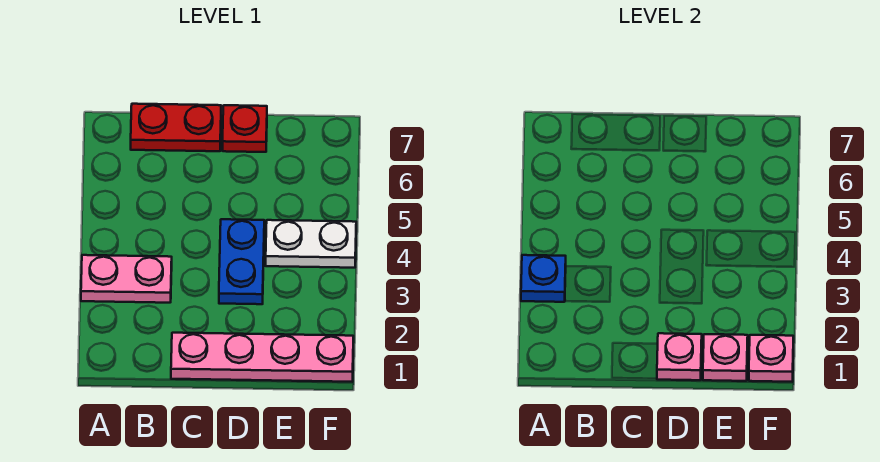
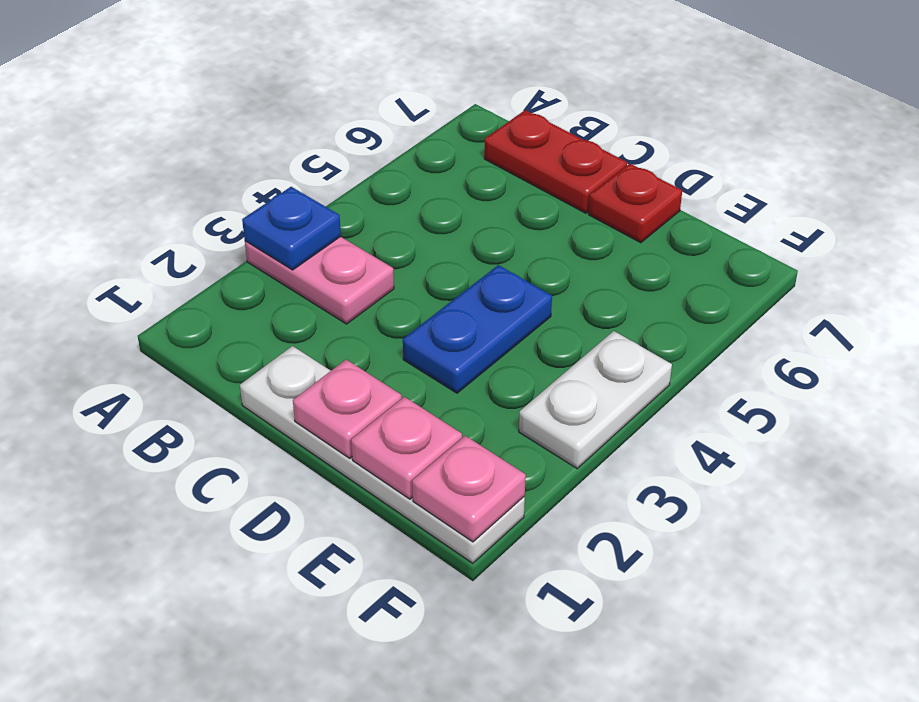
pink 1x4 plate [171,333,353,382] -> white 1x4 plate [240,346,525,563]
white 1x2 plate [266,220,356,268] -> white 1x2 plate turned to [519,331,672,468]

